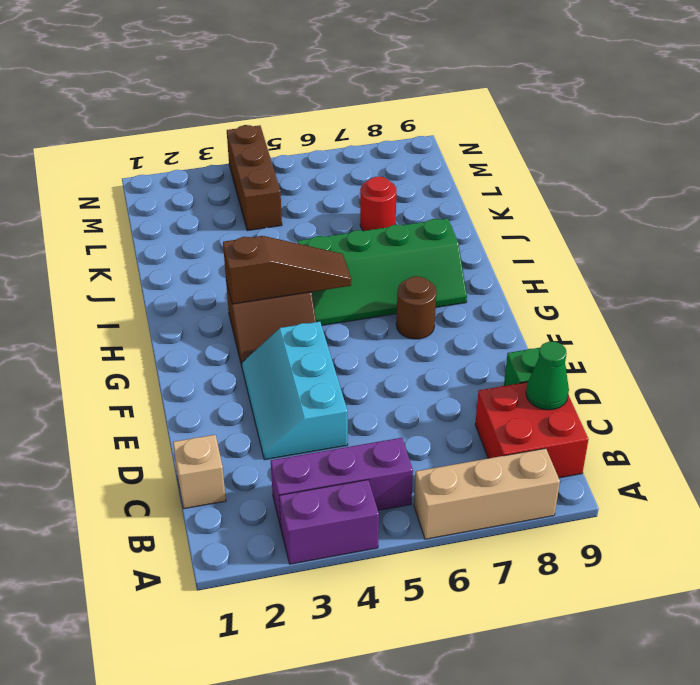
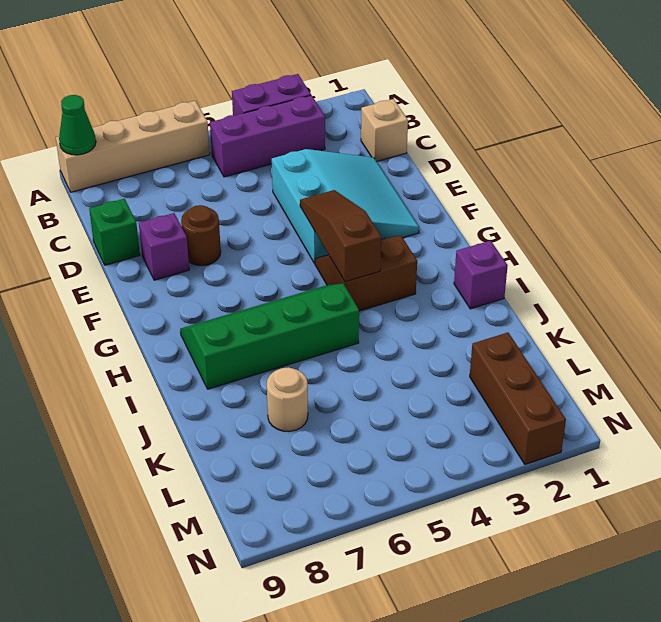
tan 1x3 brick [414,448,560,539] -> tan 1x4 brick [56,101,210,192]
red 2x2 brick [475,382,589,478] -> none
green 1x1 cone [526,342,569,410] -> green 1x1 cone moved to [59,95,96,155]
cyan 2x3 slope [242,322,348,460] -> cyan 3x3 slope [272,149,419,263]
none -> purple 1x1 brick [139,213,189,280]
brown 1x1 round brick [396,276,436,339] -> brown 1x1 round brick moved to [181,205,221,266]
brown 1x3 slope [223,236,351,304] -> brown 1x3 slope turned to [300,190,381,282]
none -> purple 1x1 brick [454,241,508,309]
red 1x1 round brick [360,177,396,231] -> tan 1x1 round brick [267,367,308,431]
brown 1x3 brick [227,125,282,231] -> brown 1x3 brick moved to [470,332,566,464]

